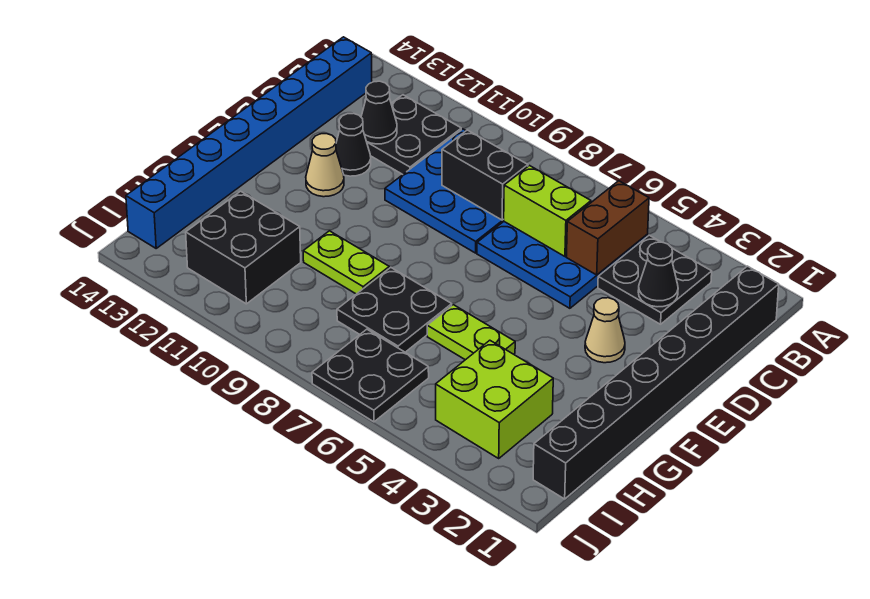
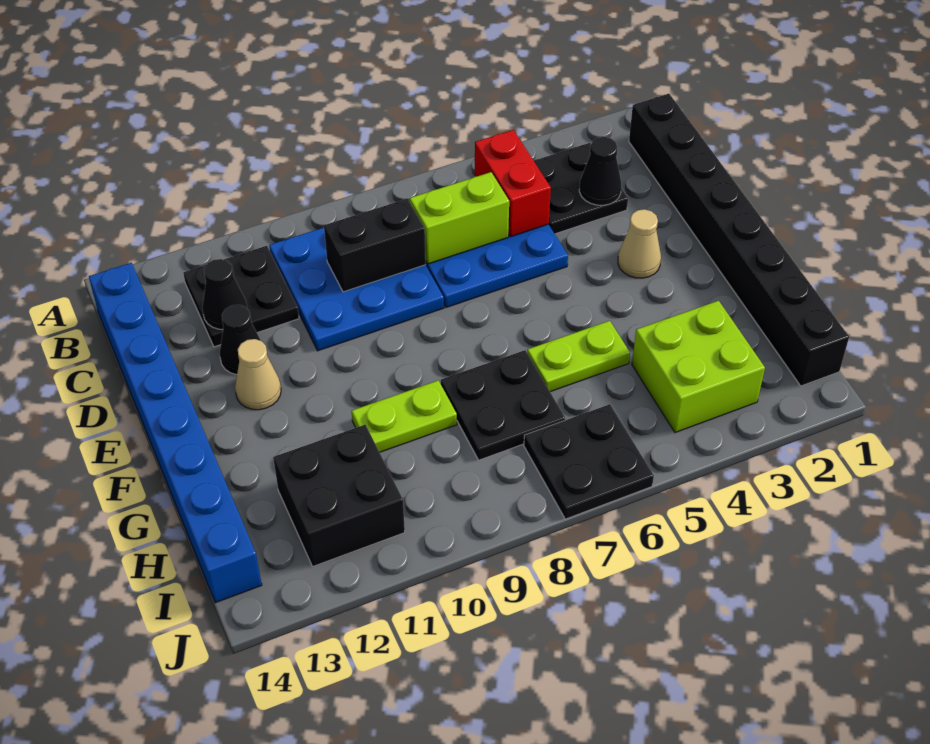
brown 1x2 brick [566,181,649,275] -> red 1x2 brick [475,130,551,237]

